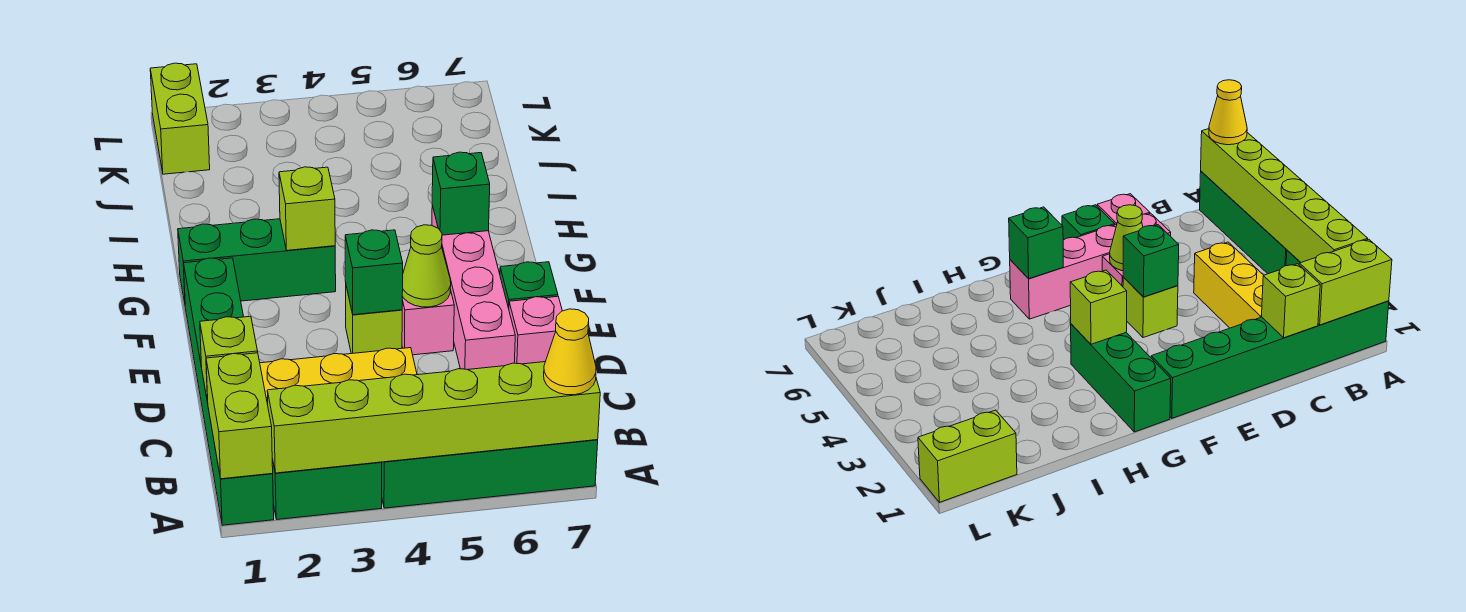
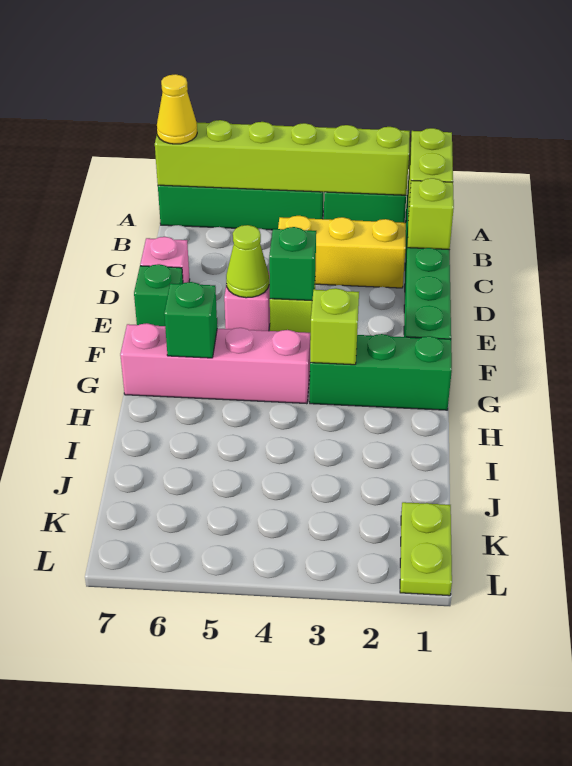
pink 1x4 brick [432,205,515,370] -> pink 1x4 brick turned to [120,323,310,404]
lime 1x2 brick [150,63,210,174] -> lime 1x2 plate [400,502,452,596]

